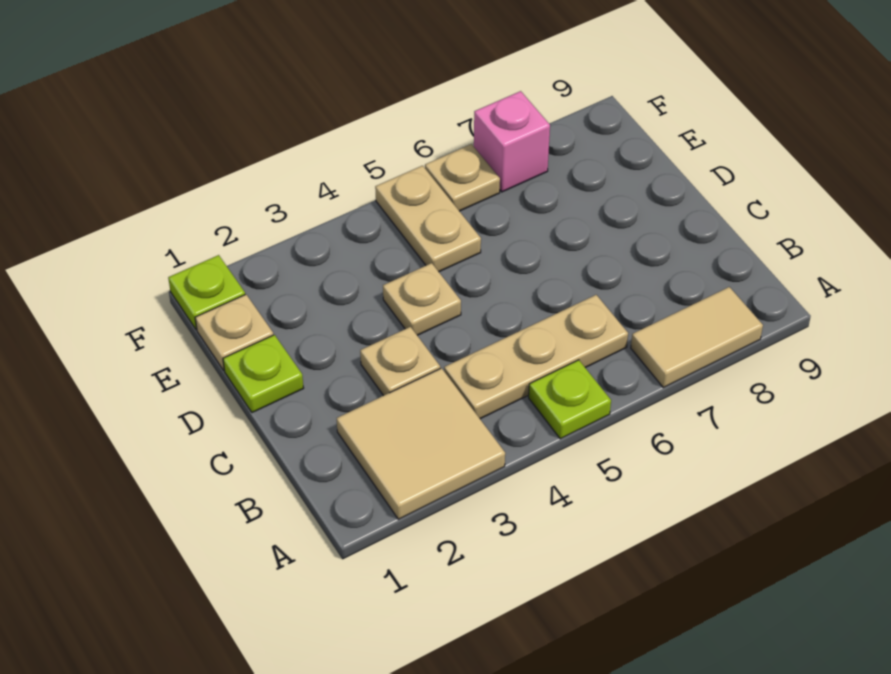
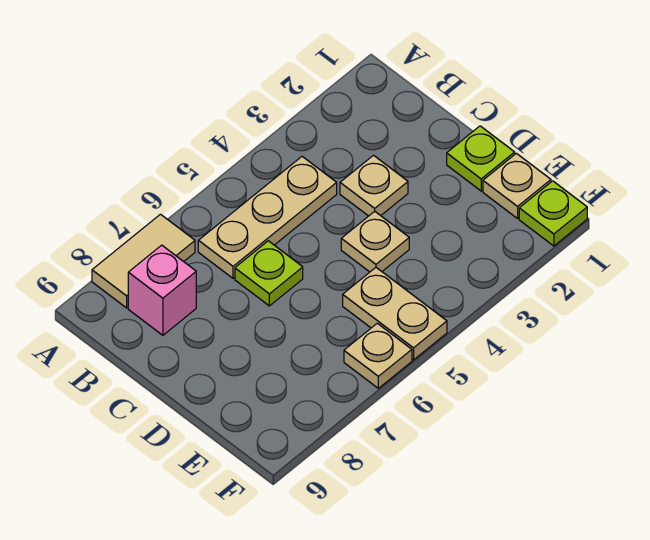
tan 2x2 tile [337,368,505,519] -> none
lime 1x1 plate [529,360,611,439] -> lime 1x1 plate moved to [235,241,303,306]
pink 1x1 brick [474,91,550,192] -> pink 1x1 brick moved to [128,245,196,335]

